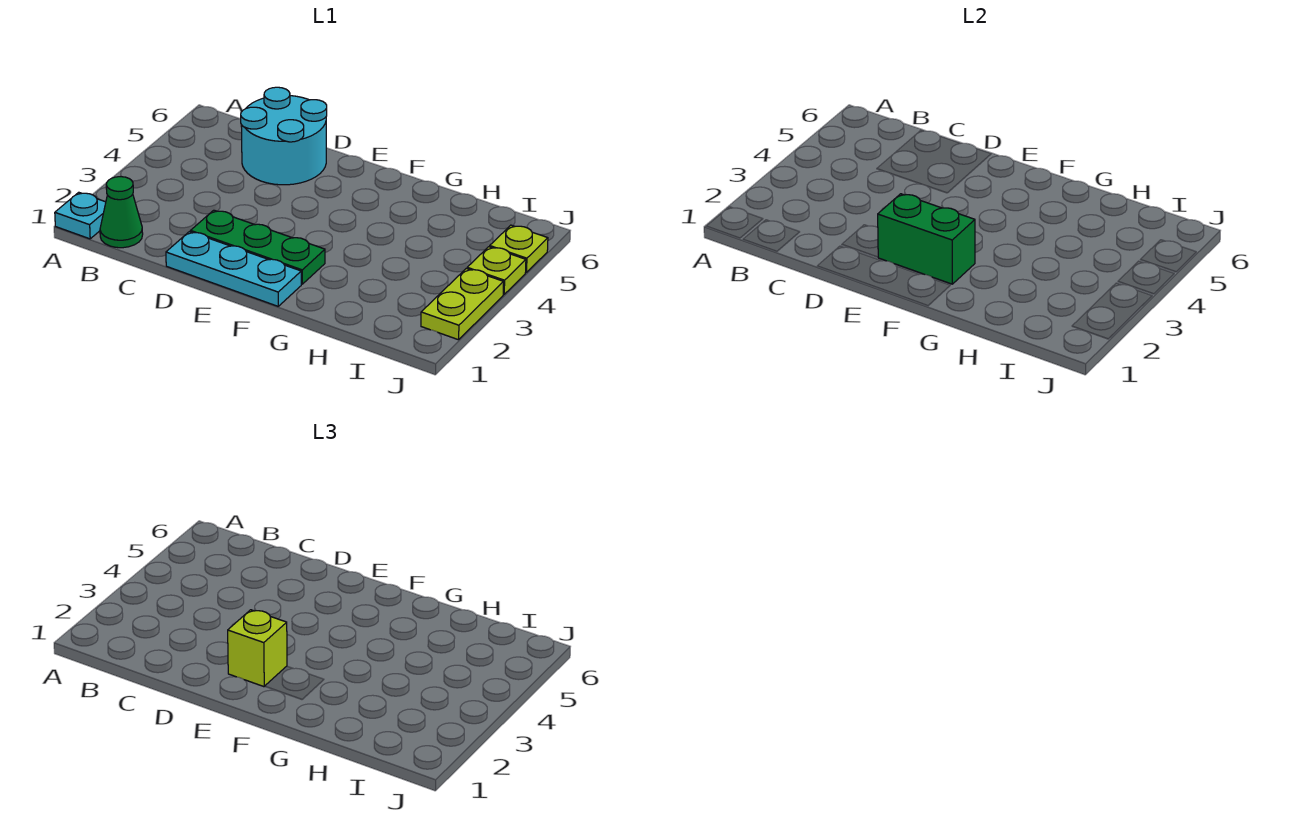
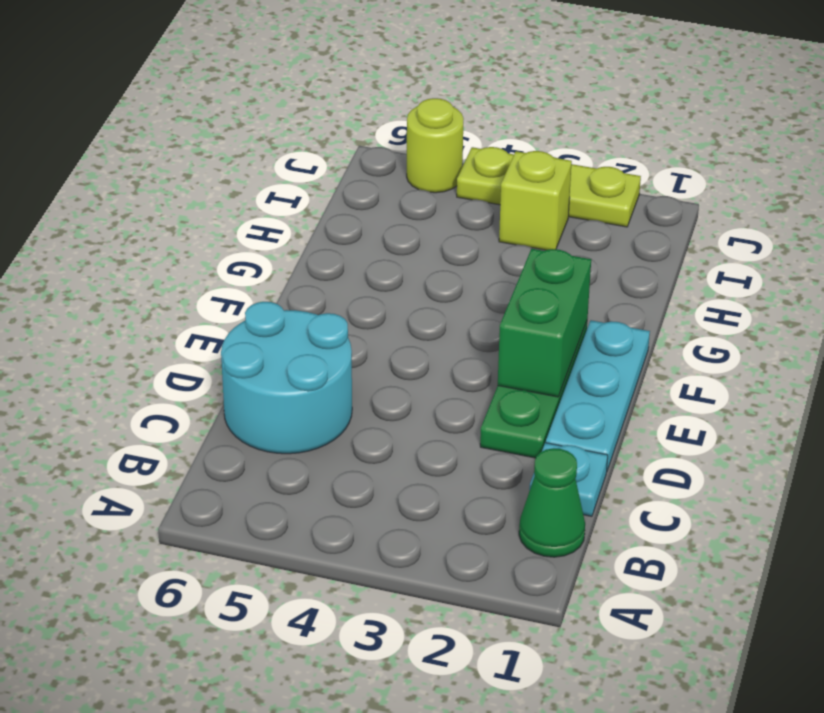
cyan 1x1 plate [55,192,106,239] -> cyan 1x1 plate moved to [529,443,608,516]
lime 1x1 brick [228,610,287,687] -> lime 1x1 brick moved to [499,151,572,250]
lime 1x1 plate [490,225,548,273] -> lime 1x1 round brick [407,98,464,193]

